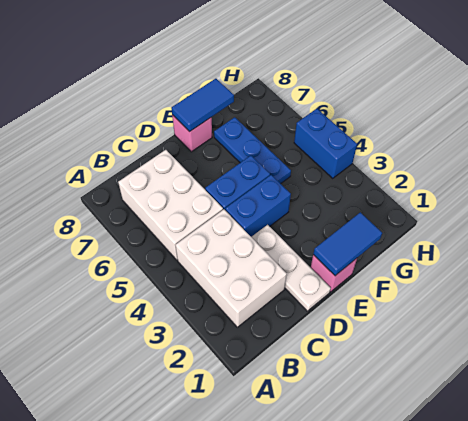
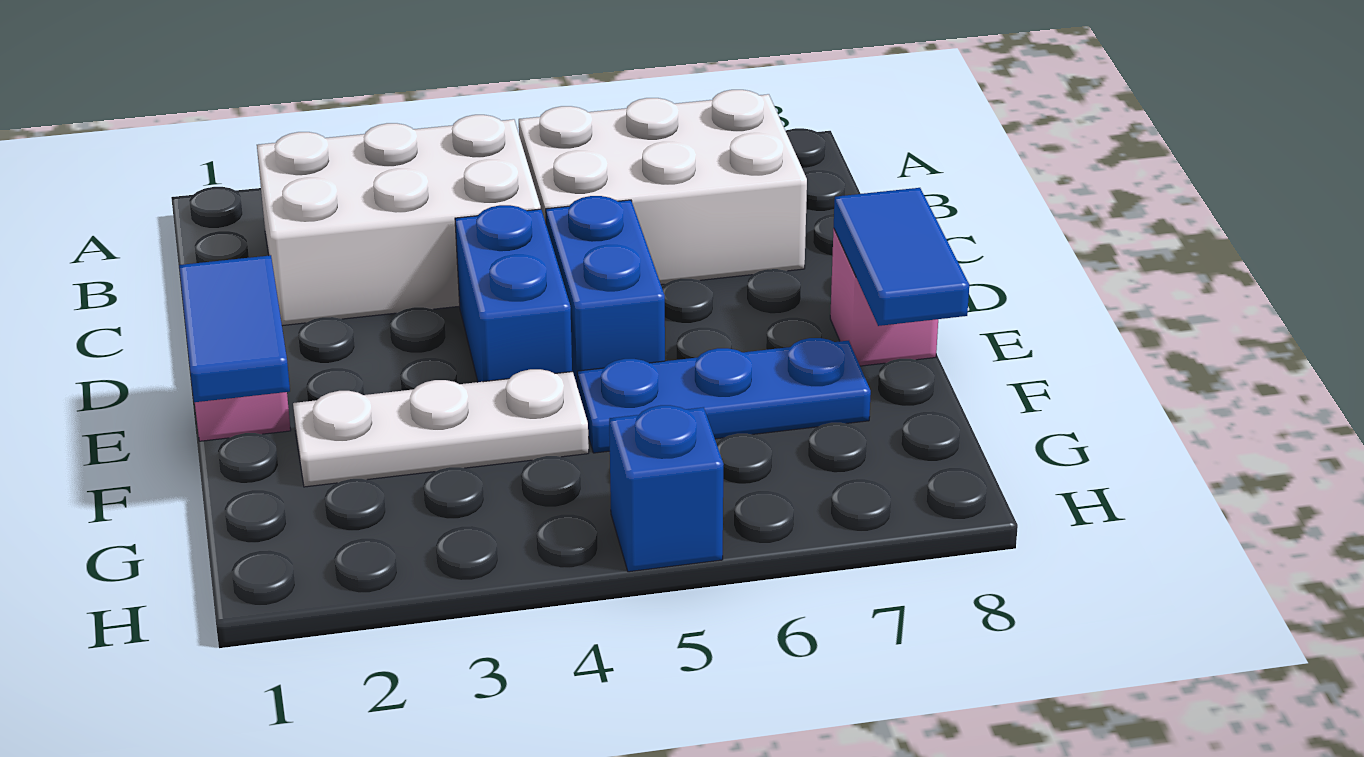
white 1x3 plate [252,225,331,311] -> white 1x3 plate moved to [293,369,589,487]
blue 1x2 brick [294,109,357,178] -> blue 1x1 brick [609,405,724,572]

